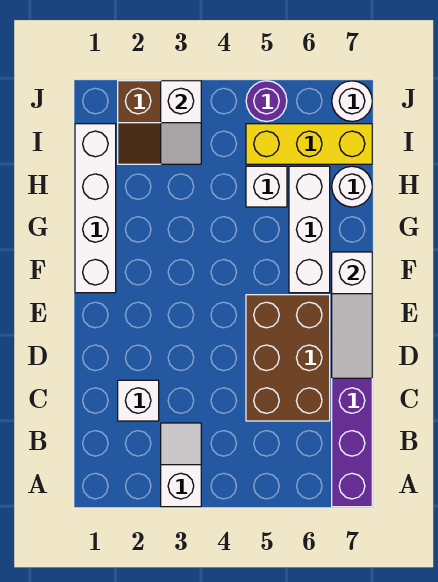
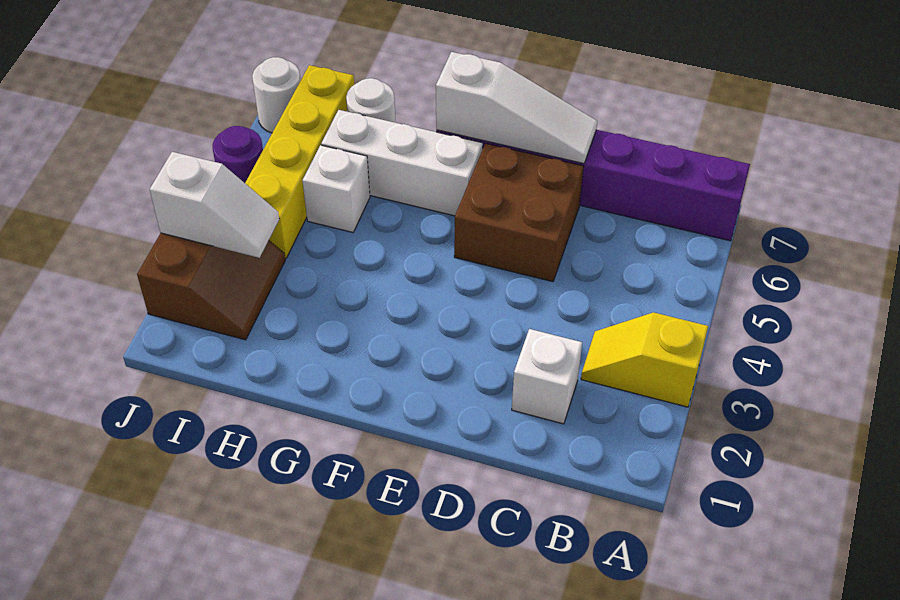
white 1x2 slope [161,423,201,507] -> yellow 1x2 slope [581,312,708,407]
brown 2x3 brick [246,295,330,421] -> brown 2x2 brick [454,143,584,282]
white 1x4 brick [75,124,116,293] -> none
yellow 1x3 brick [246,124,372,164] -> yellow 1x4 brick [245,65,354,259]

